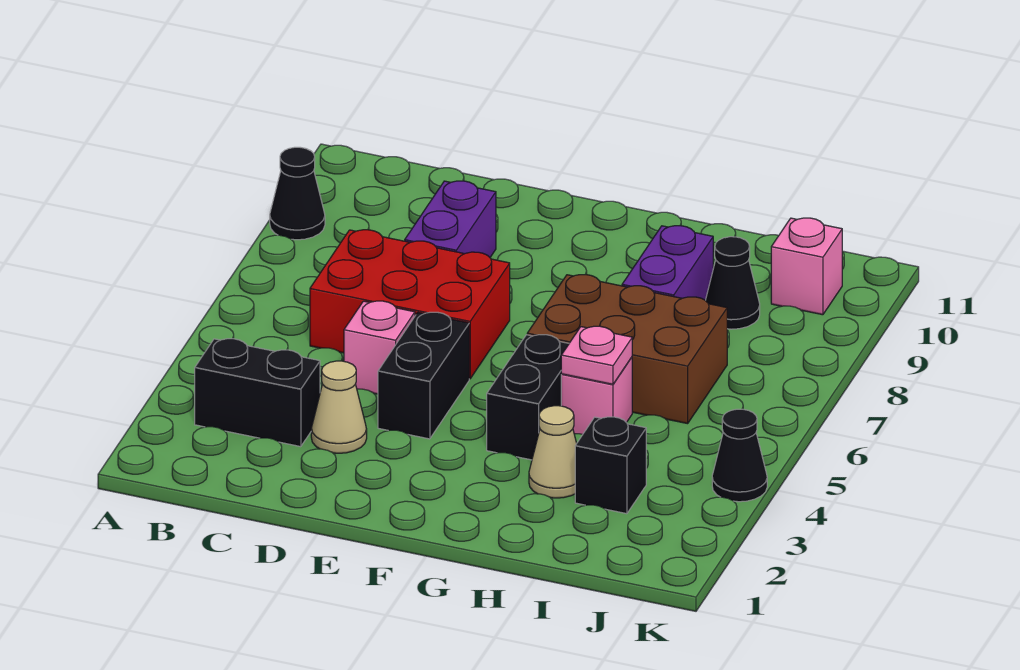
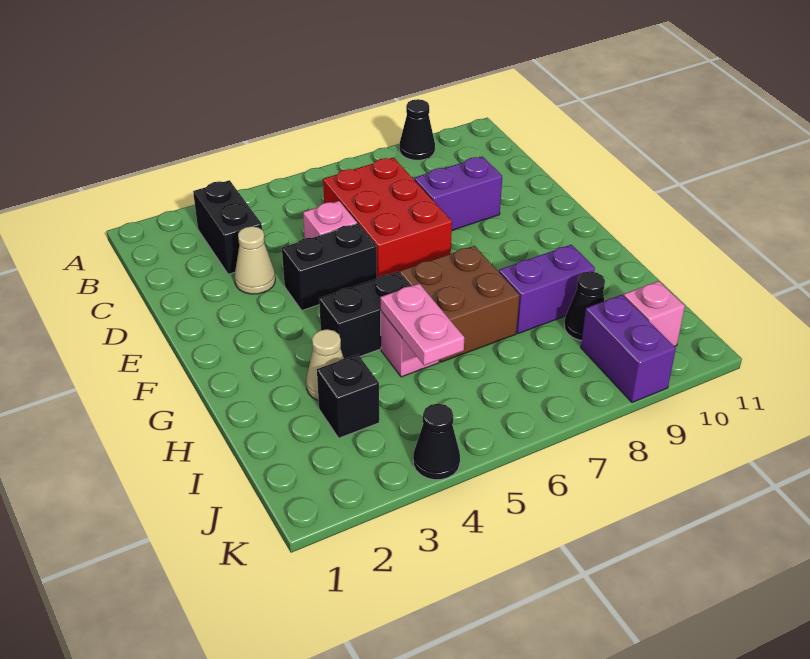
brown 2x3 brick [527,275,727,424] -> brown 2x2 brick [400,246,520,362]
pink 1x1 plate [561,326,632,384] -> pink 1x2 plate [380,284,464,365]
none -> purple 1x2 brick [581,295,676,403]

